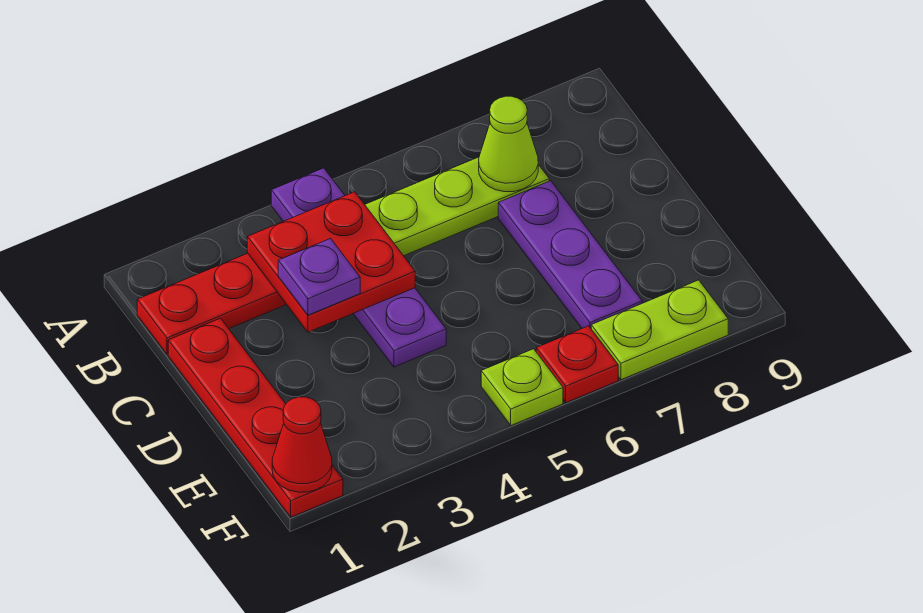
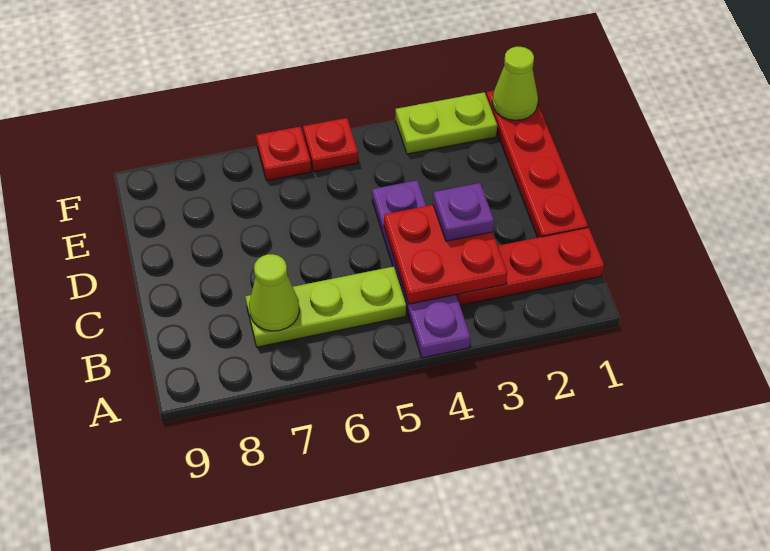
purple 1x3 plate [498,181,642,328] -> none
red 1x1 cone [272,397,332,492] -> lime 1x1 cone [492,47,538,120]
lime 1x1 plate [481,349,563,425] -> red 1x1 plate [303,118,358,172]
lime 1x2 plate [591,280,728,380] -> lime 1x2 plate moved to [396,92,497,154]

